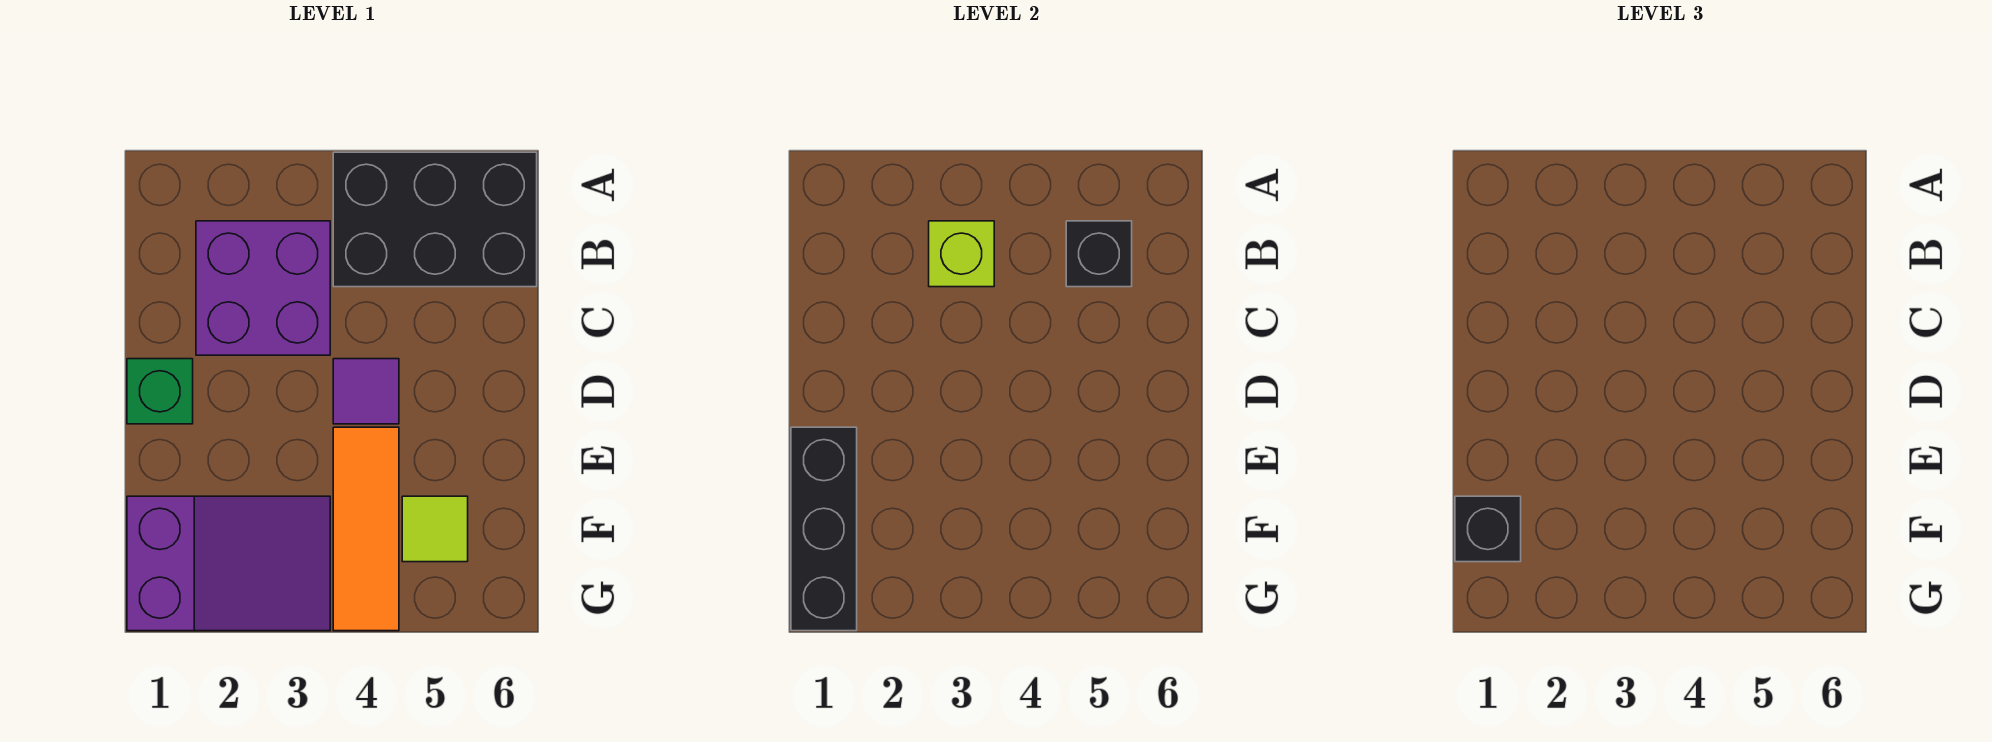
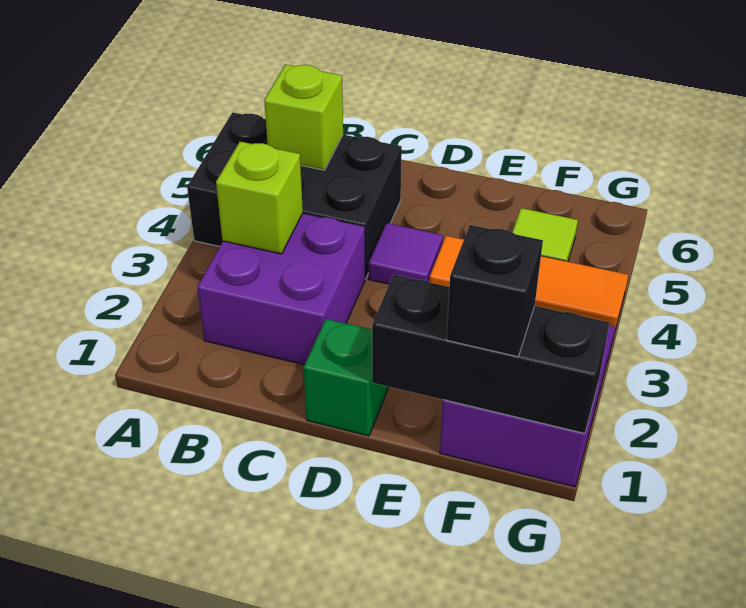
black 2x3 brick [333,152,537,287] -> black 2x3 brick turned to [187,112,402,279]
black 1x1 brick [1066,221,1132,287] -> lime 1x1 brick [264,64,343,170]

